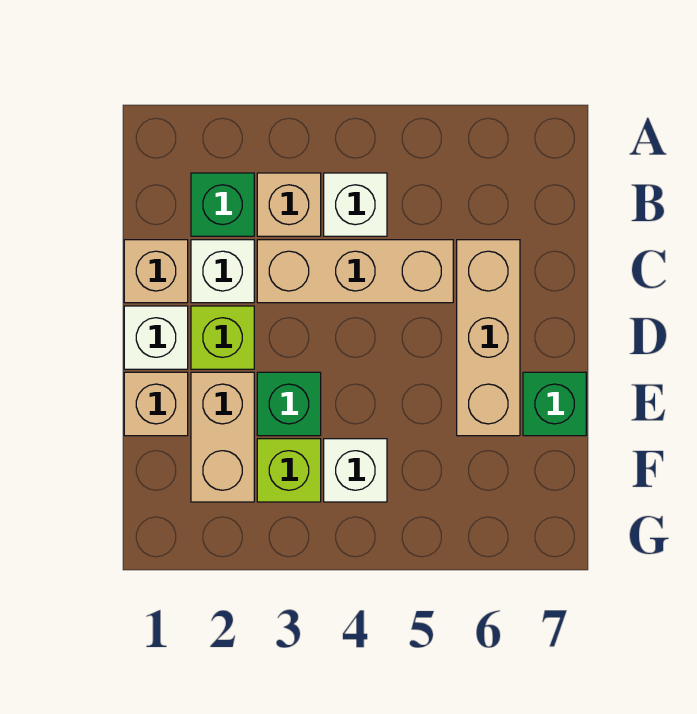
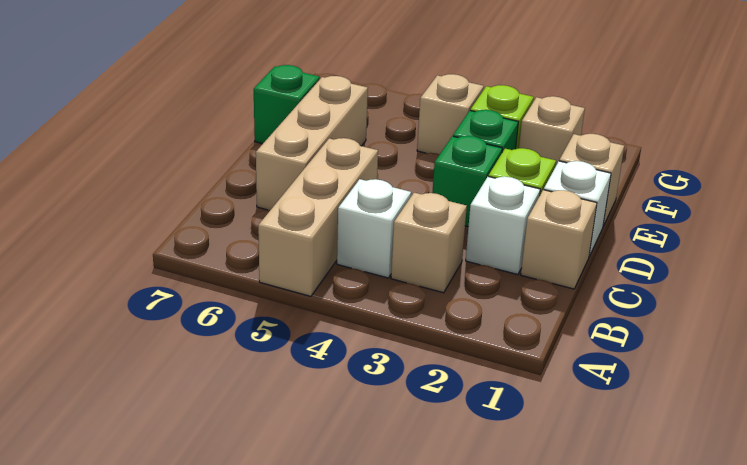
green 1x1 brick [191,173,254,236] -> green 1x1 brick moved to [432,136,502,227]
tan 1x3 brick [257,240,453,303] -> tan 1x3 brick turned to [258,138,378,296]
tan 1x2 brick [191,372,254,502] -> tan 1x1 brick [519,96,585,167]
white 1x1 brick [324,439,387,502] -> tan 1x1 brick [417,74,484,154]

